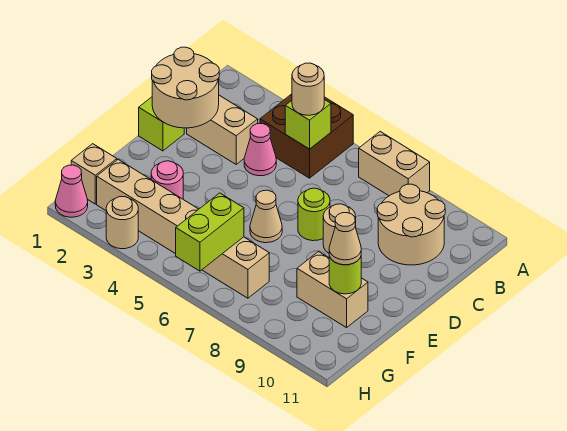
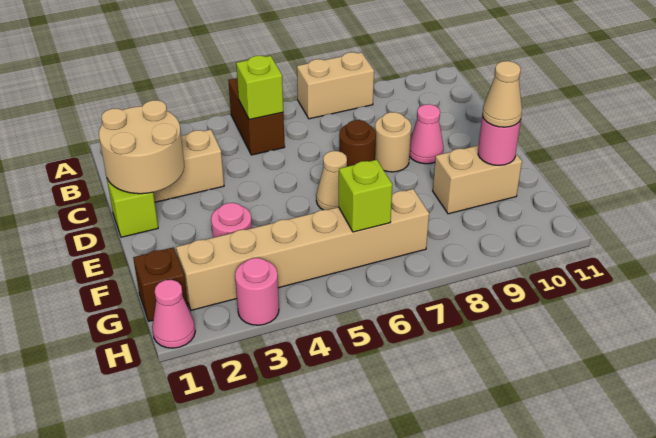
brown 2x2 brick [260,94,353,178] -> brown 1x2 brick [228,78,285,155]
tan 1x1 round brick [292,63,324,115] -> none
tan 2x2 round brick [377,184,445,265] -> none
pink 1x1 cone [244,124,276,176] -> pink 1x1 cone moved to [409,104,444,164]
lime 1x1 round brick [298,188,330,241] -> brown 1x1 round brick [339,120,376,166]
lime 1x1 round brick [329,257,361,294] -> pink 1x1 round brick [478,113,521,165]
tan 1x1 brick [71,144,117,204] -> brown 1x1 brick [133,247,188,321]
lime 1x2 brick [176,193,244,271] -> lime 1x1 brick [339,160,392,232]
tan 1x1 round brick [106,197,138,249] -> pink 1x1 round brick [235,258,279,325]

